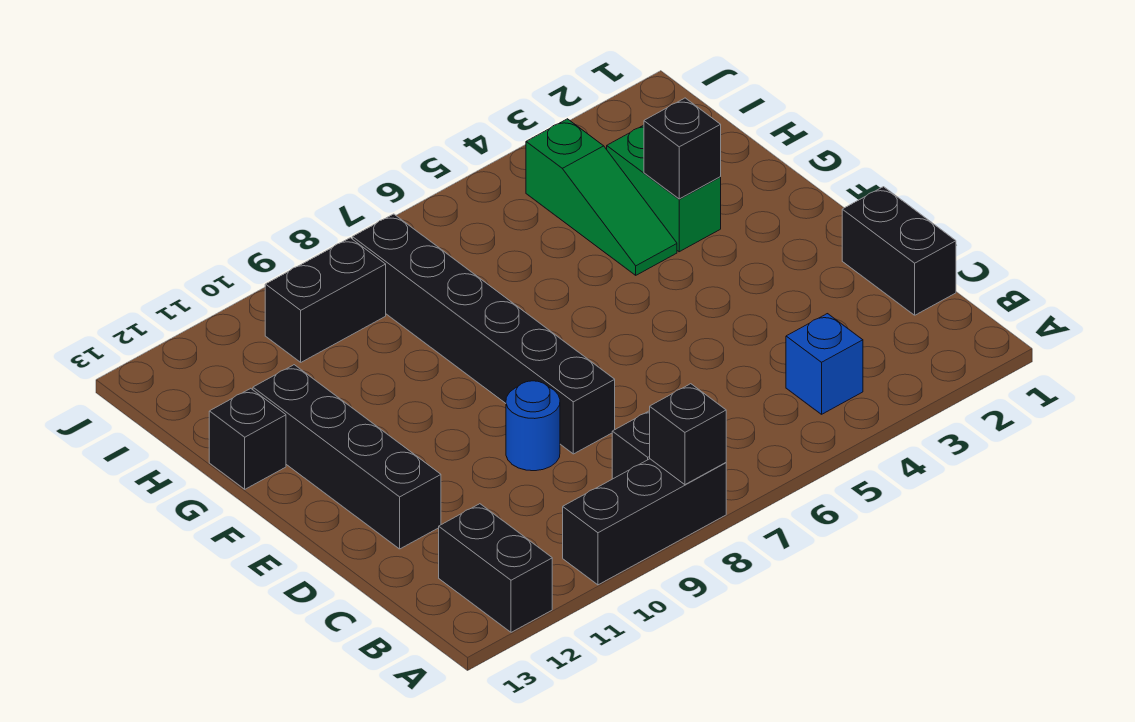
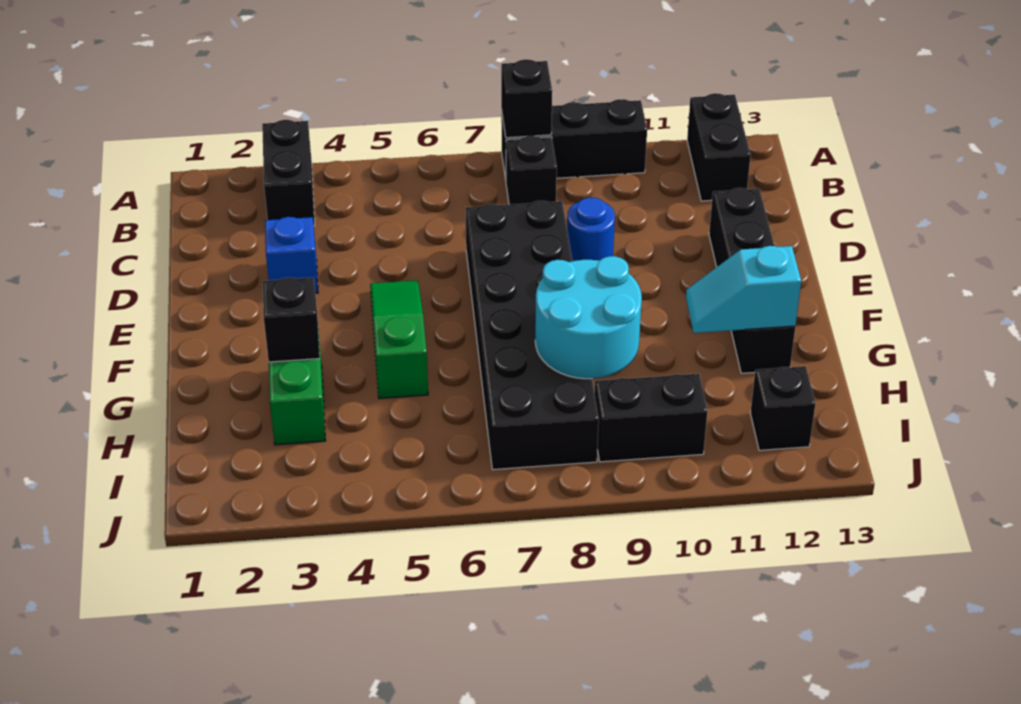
blue 1x1 brick [786,314,863,414] -> blue 1x1 brick moved to [265,217,318,293]
black 1x2 brick [842,187,956,315] -> black 1x2 brick moved to [262,120,315,226]
black 1x6 brick [352,214,615,454] -> black 2x6 brick [465,201,599,470]
green 1x3 slope [526,119,677,275] -> green 1x3 slope moved to [370,280,428,399]
none -> cyan 2x2 round brick [535,256,642,379]
none -> cyan 1x2 slope [686,246,801,333]
black 1x1 brick [209,388,286,489] -> black 1x1 brick moved to [750,366,815,450]

